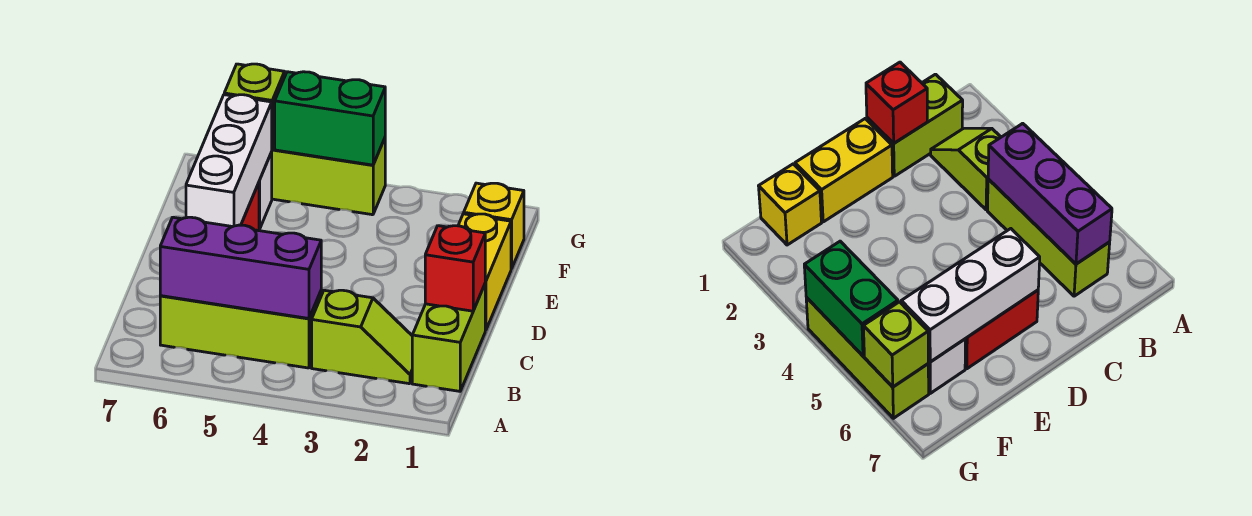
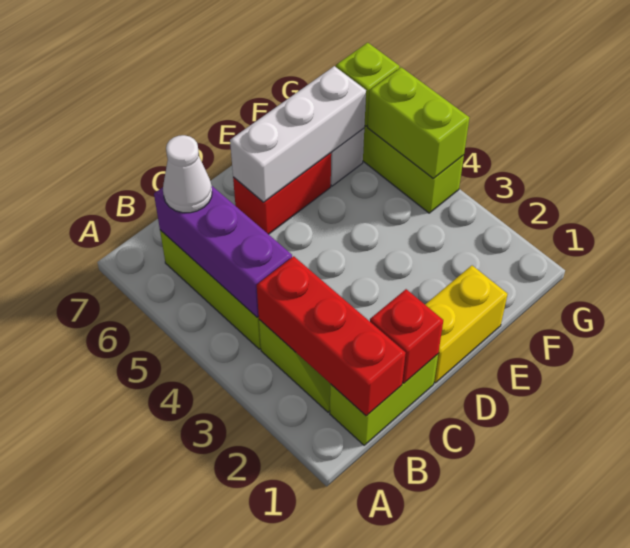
none -> red 1x3 brick [257,256,406,416]
none -> white 1x1 cone [163,135,212,213]
yellow 1x1 brick [464,183,524,269] -> none
green 1x2 brick [275,72,385,165] -> lime 1x2 brick [368,67,469,179]

